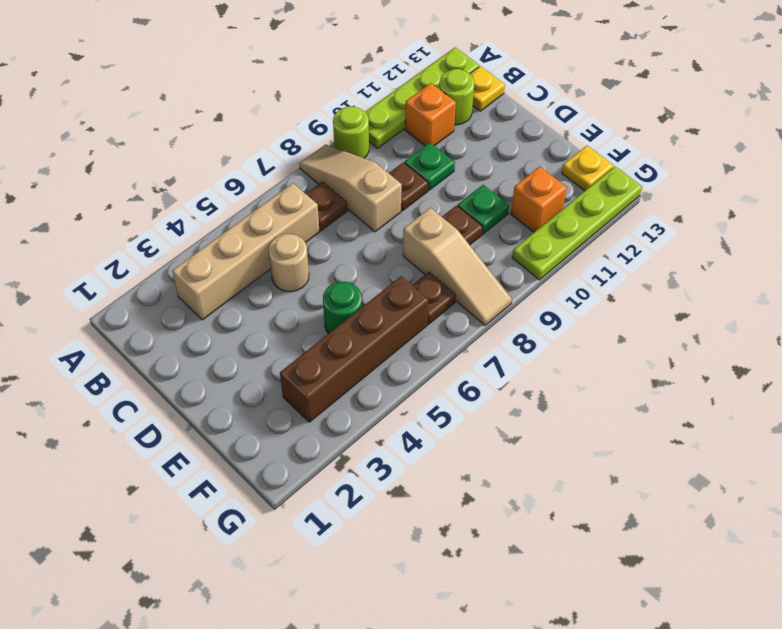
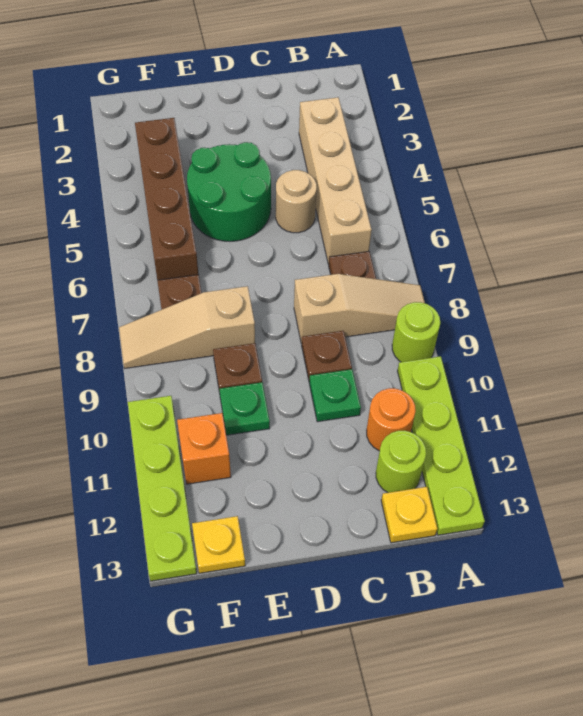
orange 1x1 brick [405,83,456,146] -> orange 1x1 round brick [367,388,416,451]
green 1x1 round brick [323,282,362,334] -> green 2x2 round brick [187,142,271,241]

